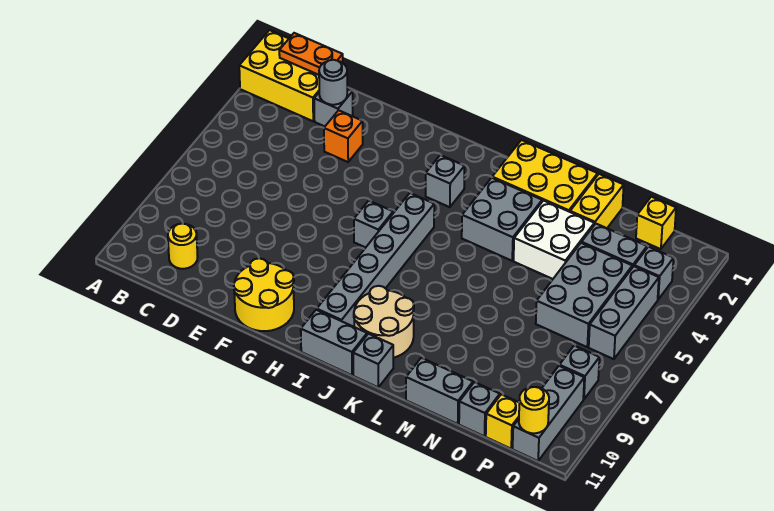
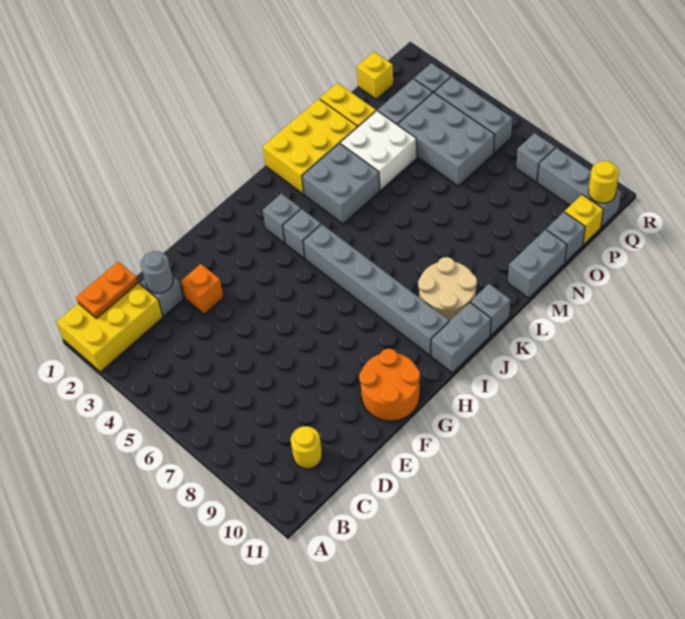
yellow 2x2 round brick [234,258,294,331] -> orange 2x2 round brick [359,349,420,421]
grey 1x1 brick [354,201,393,248] -> grey 1x1 brick moved to [283,209,321,259]

